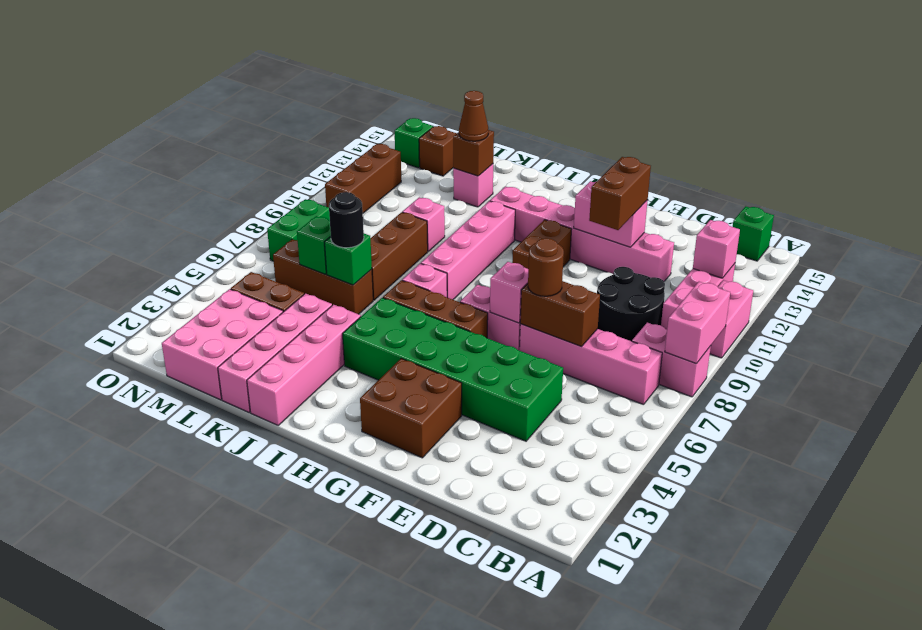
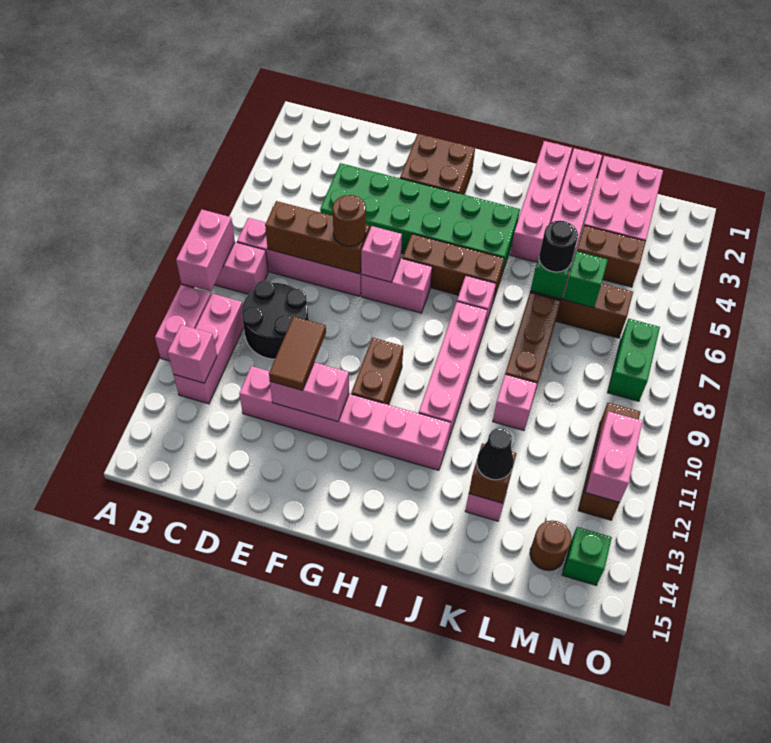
green 1x1 brick [733,206,774,261] -> none
brown 1x2 brick [520,281,600,346] -> brown 1x3 brick [265,201,370,274]
brown 1x2 brick [589,157,651,230] -> brown 1x2 tile [269,317,326,390]
brown 1x1 cone [459,91,488,141] -> black 1x1 cone [477,428,514,480]
brown 1x1 brick [419,126,457,176] -> brown 1x1 round brick [530,521,571,571]
none -> pink 1x2 brick [585,411,643,502]

